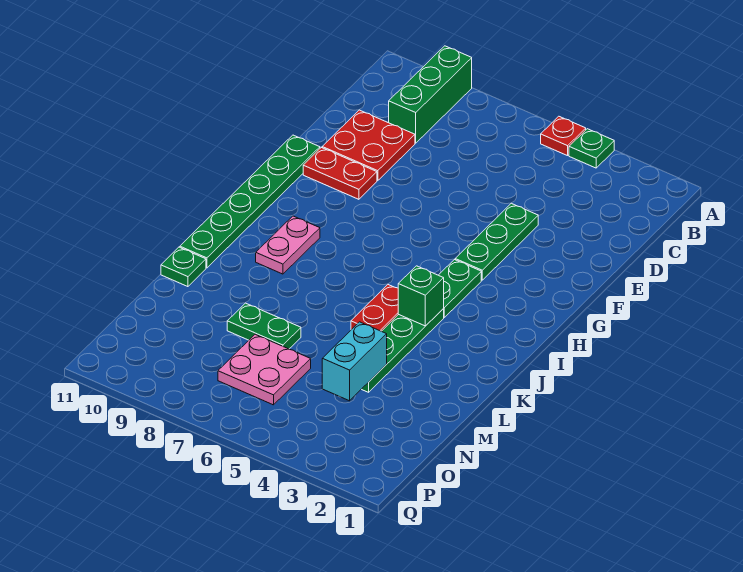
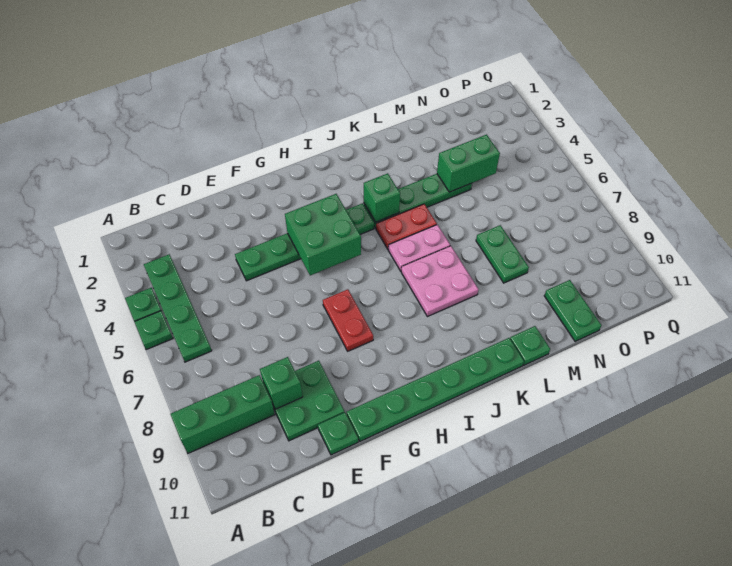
red 1x1 plate [541,116,586,156] -> green 1x1 plate [135,311,173,350]
none -> green 1x4 plate [144,254,212,362]
red 2x2 plate [322,110,415,181] -> green 2x2 plate [272,361,345,441]
none -> green 1x1 brick [260,357,303,409]
none -> green 1x1 plate [318,413,358,455]
red 1x2 plate [303,148,377,199] -> red 1x2 plate moved to [323,289,373,351]
none -> green 2x2 brick [285,194,361,275]
pink 1x2 plate [256,216,320,274] -> pink 1x2 plate moved to [388,225,450,271]
cyan 1x2 brick [322,322,387,401] -> green 1x2 brick [437,135,500,192]
pink 2x2 plate [218,334,311,405] -> pink 2x2 plate moved to [401,246,478,317]
none -> green 1x2 plate [544,280,601,341]

